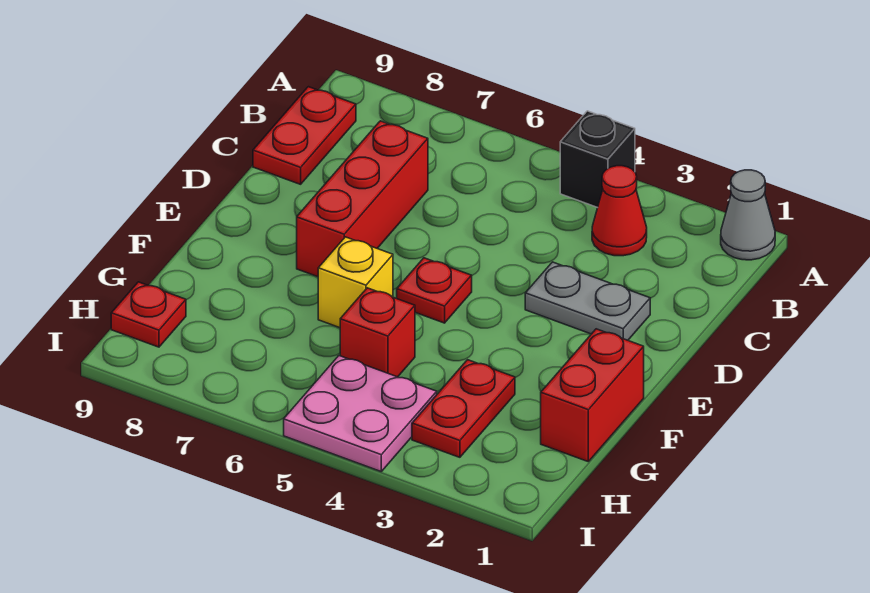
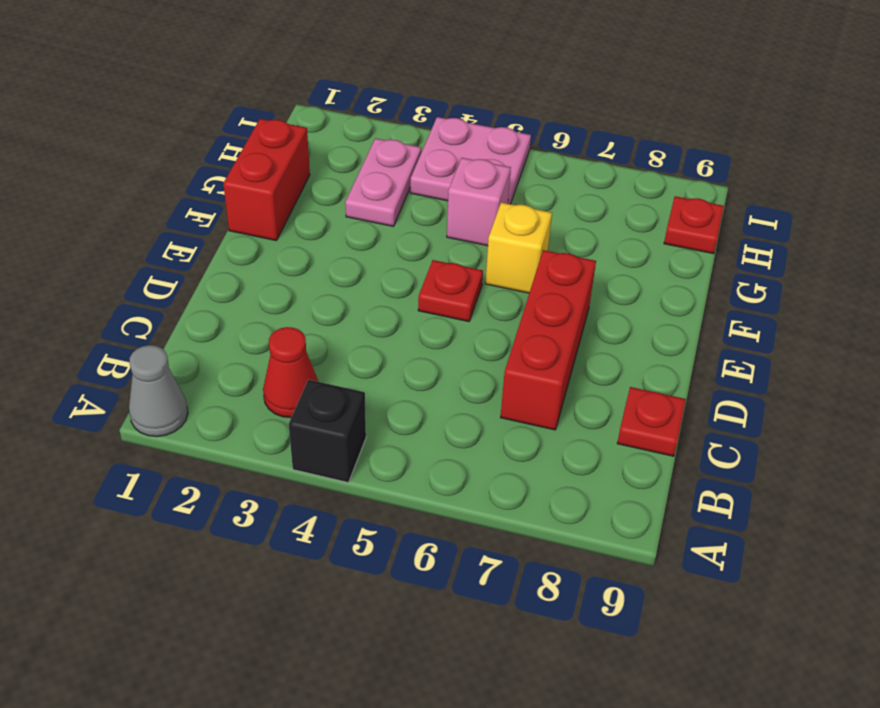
red 1x2 plate [253,87,356,184] -> red 1x1 plate [617,387,686,456]
grey 1x2 plate [525,262,650,340] -> none
red 1x2 plate [412,360,515,457] -> pink 1x2 plate [345,138,421,226]
red 1x1 brick [340,288,415,377] -> pink 1x1 brick [447,158,511,246]

